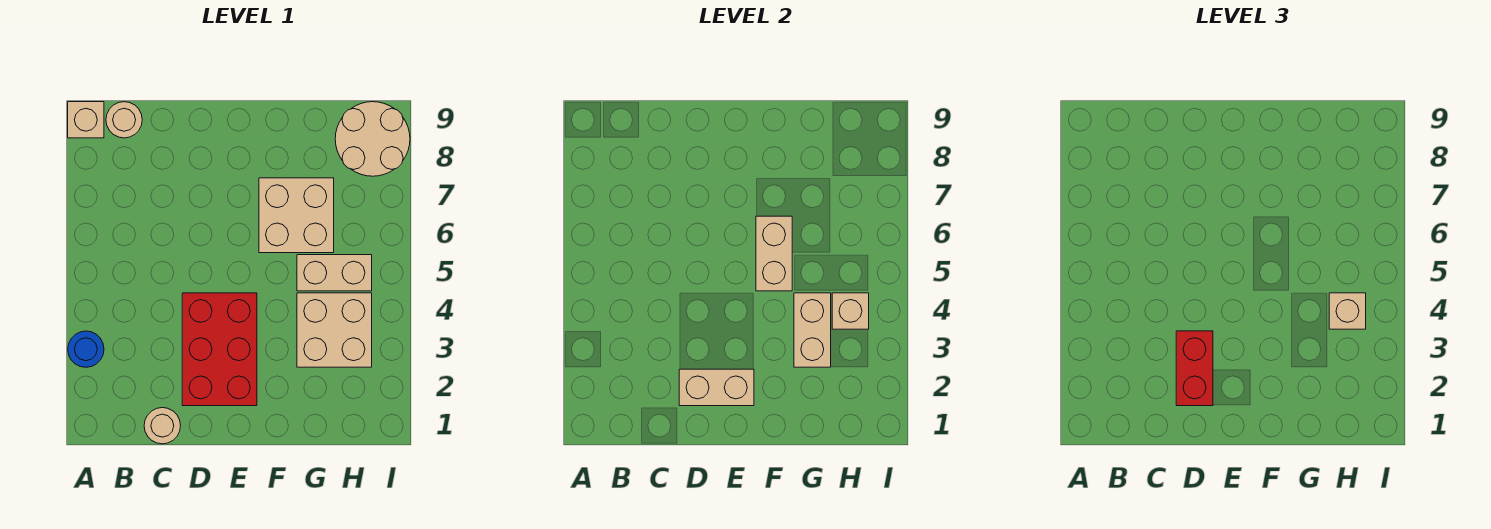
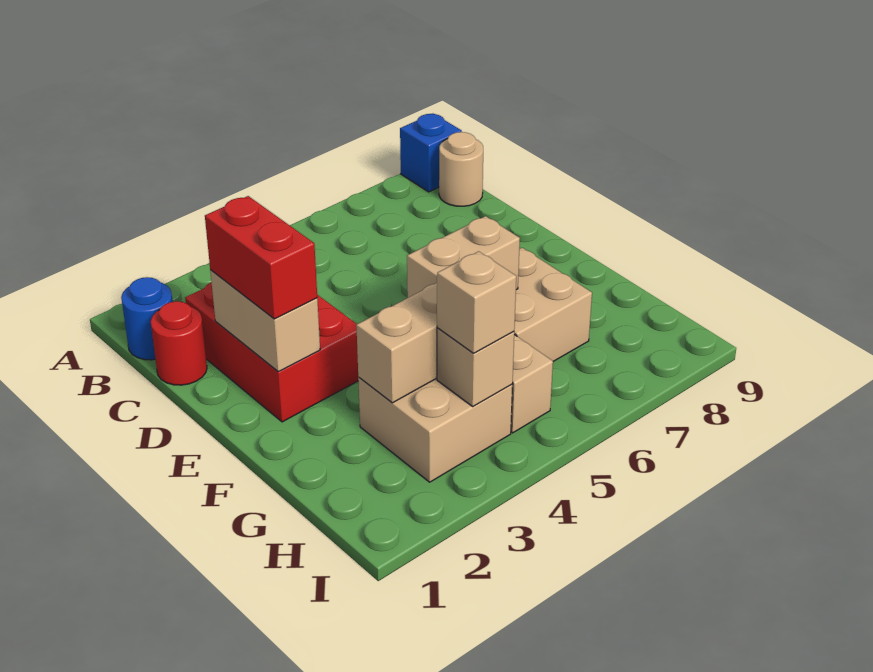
blue 1x1 round brick [68,331,104,367] -> blue 1x1 round brick moved to [121,277,173,360]
tan 1x1 brick [68,102,104,138] -> blue 1x1 brick [400,114,462,192]
tan 1x1 round brick [144,408,181,444] -> red 1x1 round brick [151,301,207,385]
red 2x3 brick [182,293,257,406] -> red 2x3 brick turned to [185,282,359,422]
red 1x2 brick [1176,331,1213,406] -> red 1x2 brick turned to [205,196,317,319]
tan 2x2 round brick [335,102,410,176] -> none

